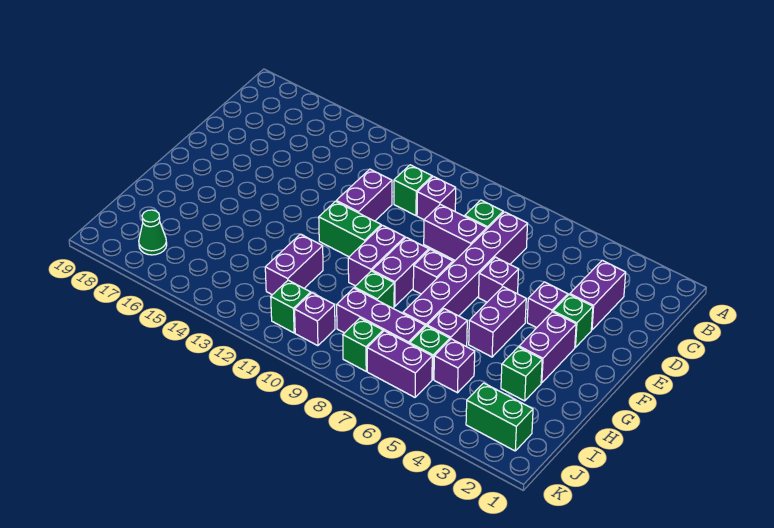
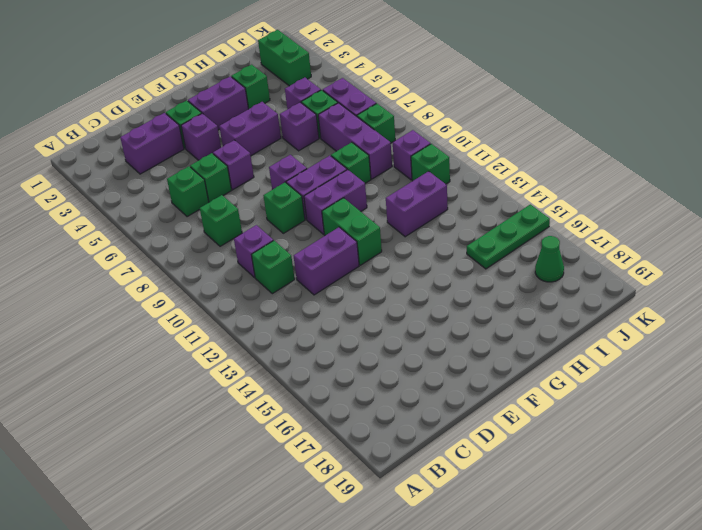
none -> green 1x1 brick [167,166,209,217]
purple 1x6 brick [403,212,528,327] -> none
none -> green 1x1 brick [190,153,232,202]
purple 1x2 brick [424,204,487,260] -> none
none -> green 1x1 brick [263,182,305,233]
none -> green 1x3 plate [467,204,550,269]

